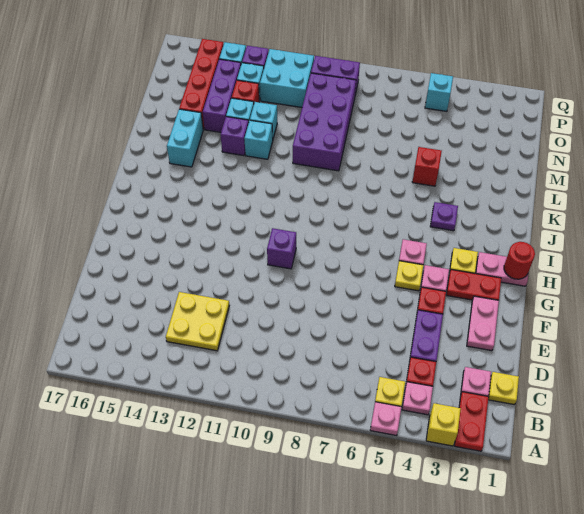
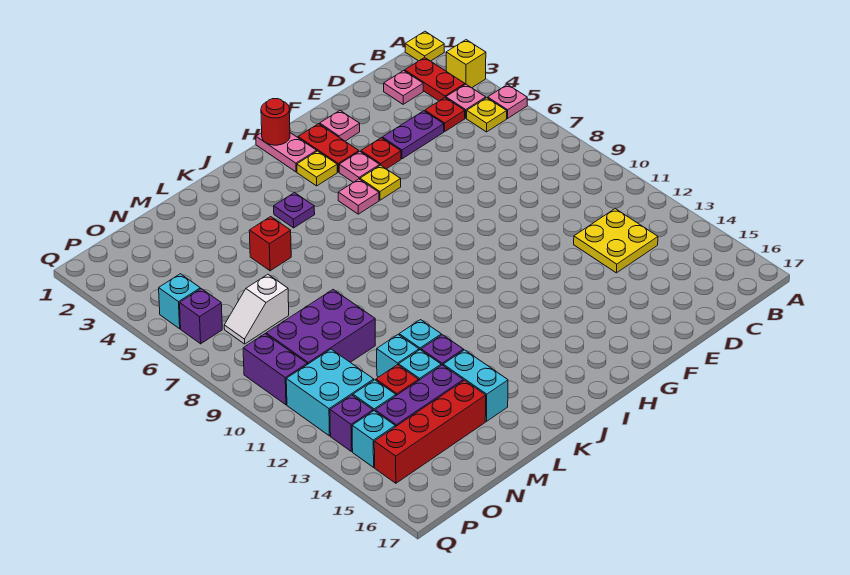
red 1x2 plate [454,392,489,451] -> red 1x2 plate turned to [405,57,465,101]
yellow 1x1 plate [488,372,519,405] -> yellow 1x1 plate moved to [405,31,444,61]
pink 1x2 plate [467,296,499,351] -> pink 1x1 plate [320,110,360,141]
purple 1x1 brick [267,228,296,269] -> purple 1x1 brick moved to [180,289,222,344]
cyan 1x2 brick [167,109,203,167] -> cyan 1x2 brick turned to [443,350,508,421]
purple 2x4 brick [293,73,356,171] -> purple 2x3 brick [266,290,375,364]
none -> white 1x2 slope [224,274,289,344]

